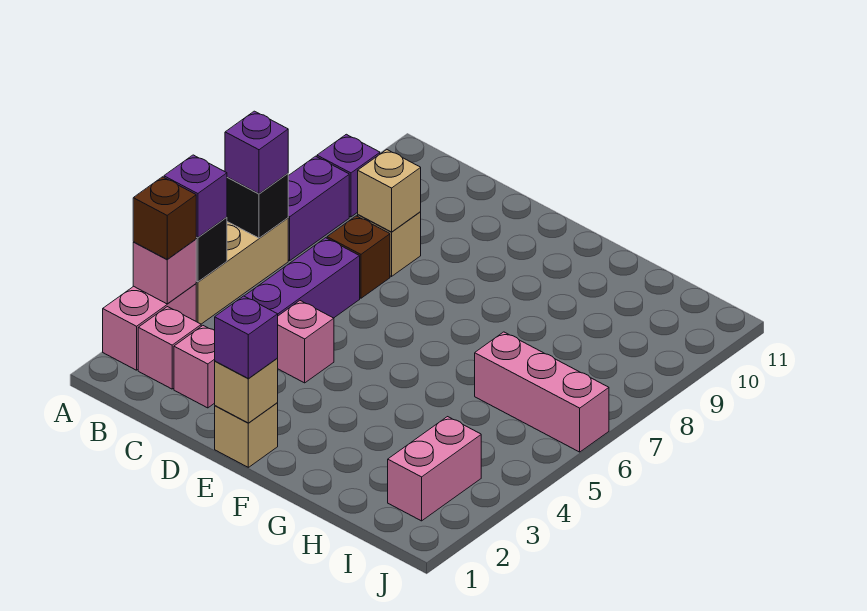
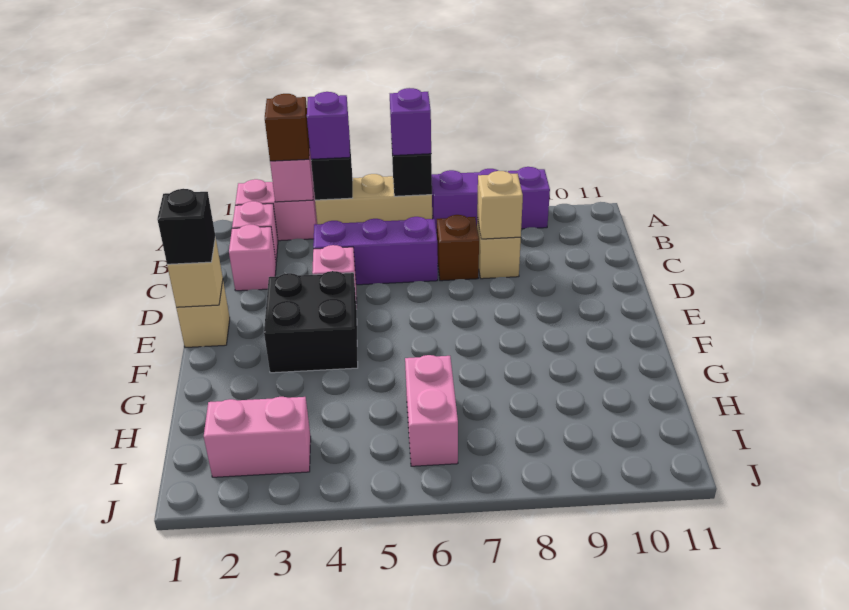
purple 1x1 brick [215,296,278,378] -> black 1x1 brick [157,189,215,264]
none -> black 2x2 brick [264,271,358,373]
pink 1x3 brick [475,332,609,452] -> pink 1x2 brick [405,355,458,466]

